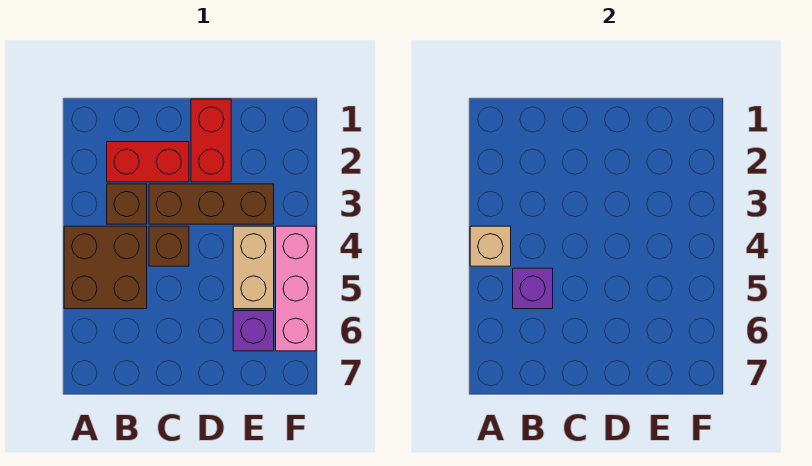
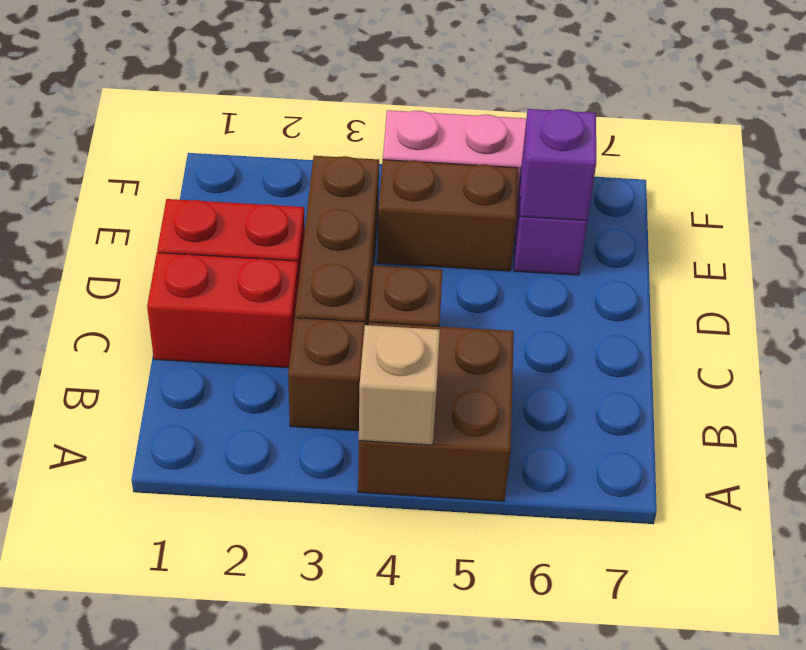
red 1x2 brick [107,142,189,182] -> red 1x2 brick turned to [147,253,298,368]
purple 1x1 brick [513,268,553,309] -> purple 1x1 brick moved to [520,109,596,221]
tan 1x2 brick [233,226,274,309] -> brown 1x2 brick [377,160,518,271]

